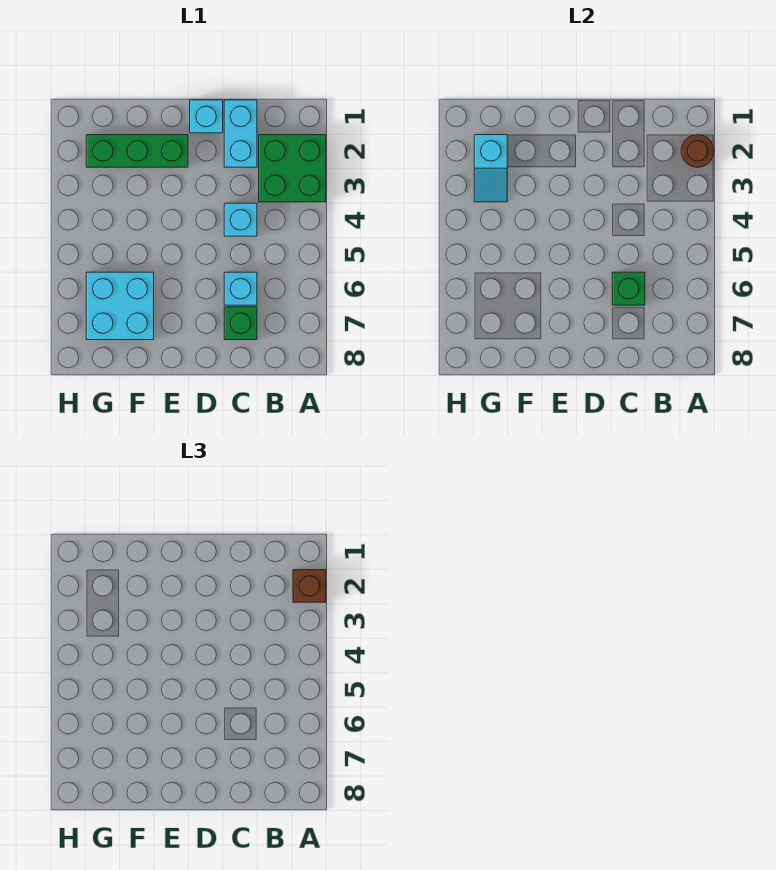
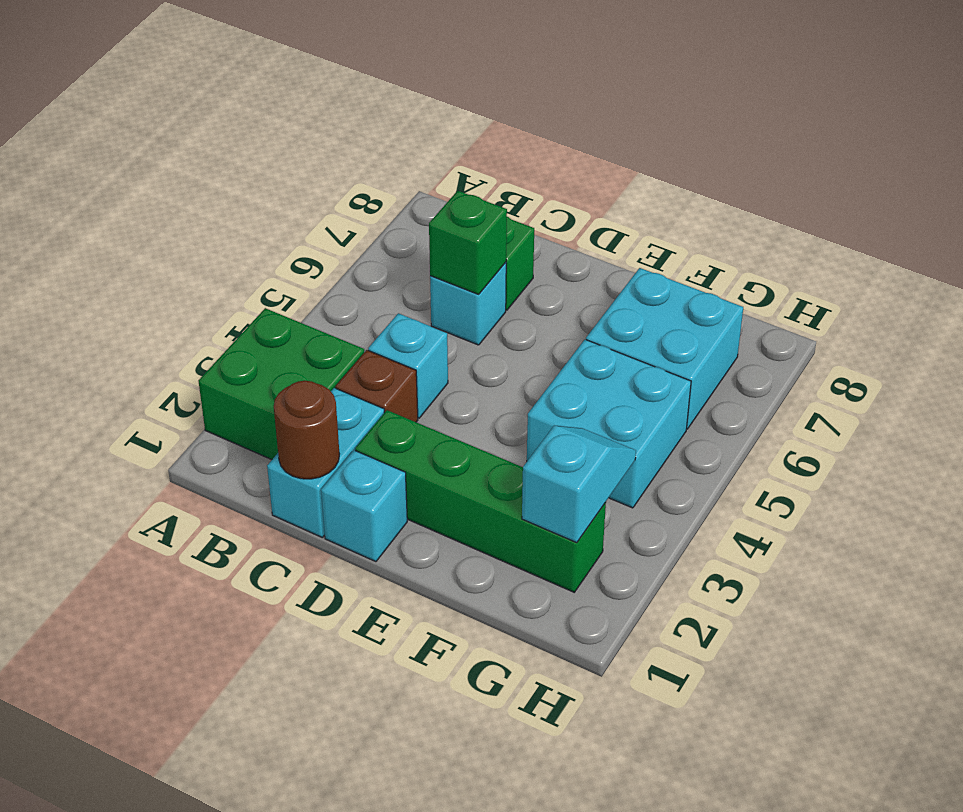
brown 1x1 round brick [681,135,714,167] -> brown 1x1 round brick moved to [274,381,339,479]
brown 1x1 brick [293,570,326,602] -> brown 1x1 brick moved to [336,350,418,422]
green 1x3 brick [86,135,188,167] -> green 1x4 brick [355,410,606,592]
none -> cyan 2x2 brick [527,339,691,508]

